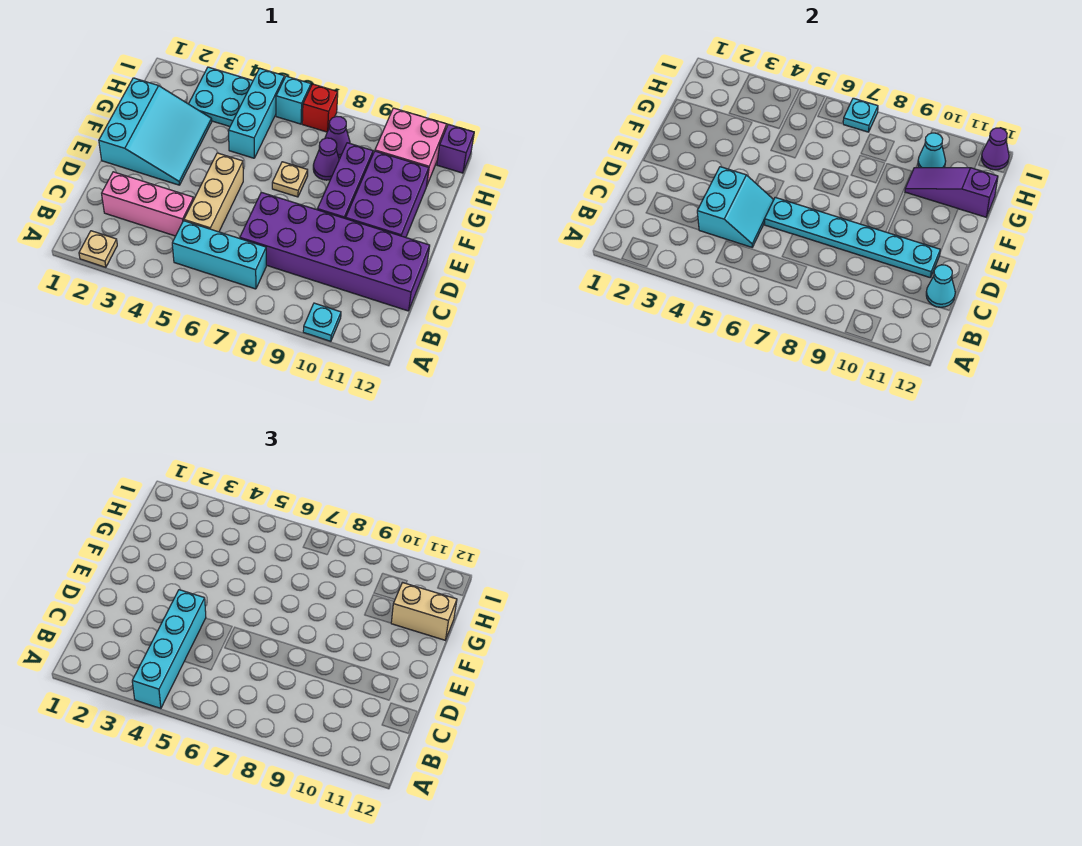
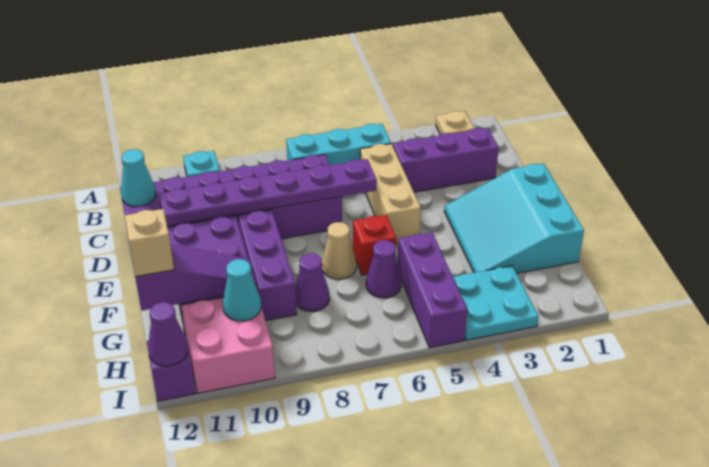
cyan 1x4 brick [132,590,206,708] -> none
pink 1x3 brick [102,172,194,236] -> purple 1x3 brick [393,128,499,192]
cyan 2x2 slope [697,167,773,247] -> none
cyan 1x6 plate [765,197,940,278] -> purple 1x6 plate [159,159,377,226]
tan 1x1 plate [272,162,308,197] -> tan 1x1 cone [322,222,356,279]
cyan 1x3 brick [228,68,284,158] -> purple 1x3 brick [397,233,467,348]
tan 1x2 brick [391,583,457,640] -> tan 1x1 brick [124,209,174,277]
purple 1x1 cone [325,116,350,158] -> purple 1x1 cone moved to [366,240,401,298]
cyan 1x1 brick [276,76,311,124] -> none
red 1x1 brick [302,84,338,132] -> red 1x1 brick moved to [353,215,396,275]
cyan 1x1 plate [843,98,878,132] -> none

